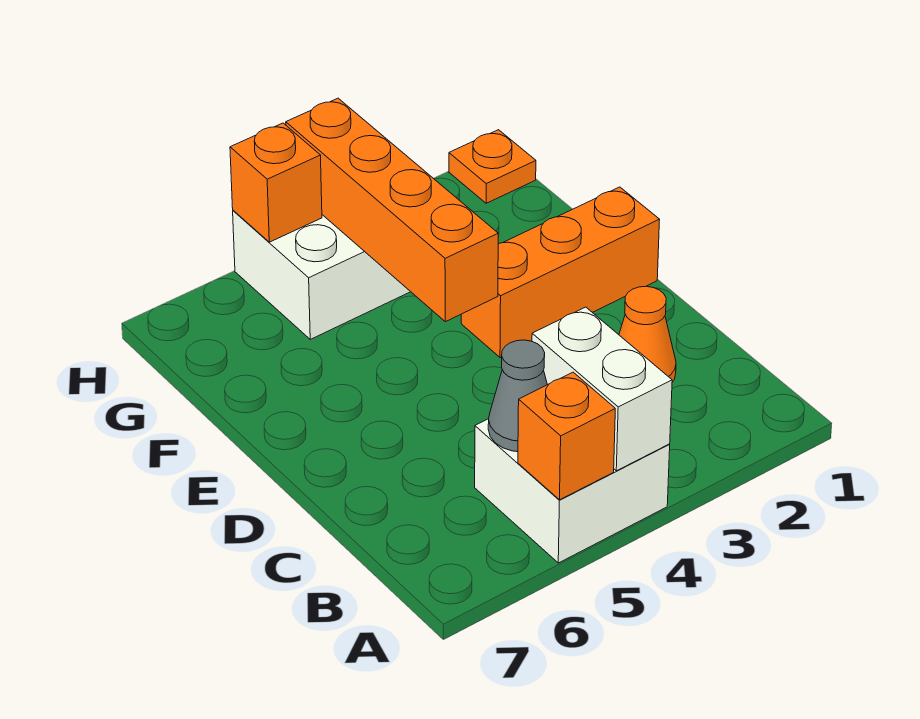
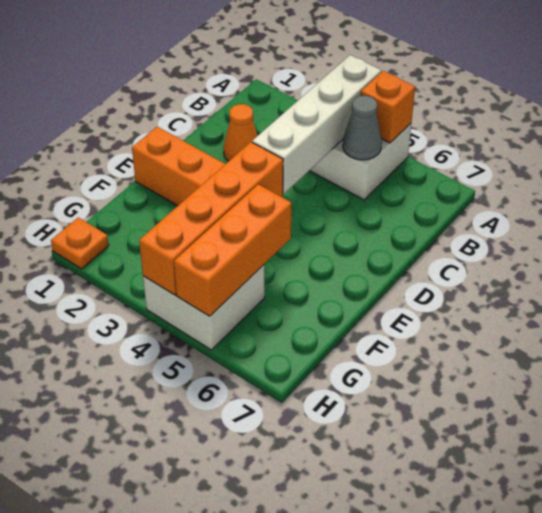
white 1x2 brick [532,307,672,471] -> white 1x4 brick [252,55,381,194]
orange 1x1 brick [230,123,322,242] -> orange 1x3 brick [174,184,292,316]

